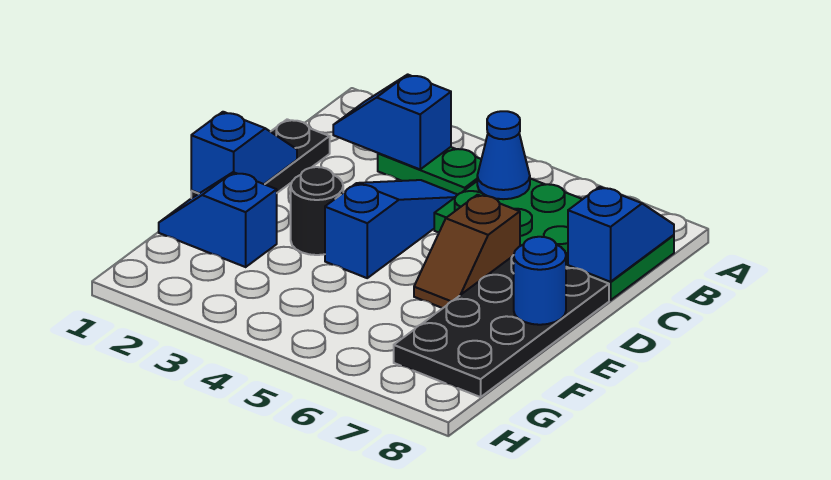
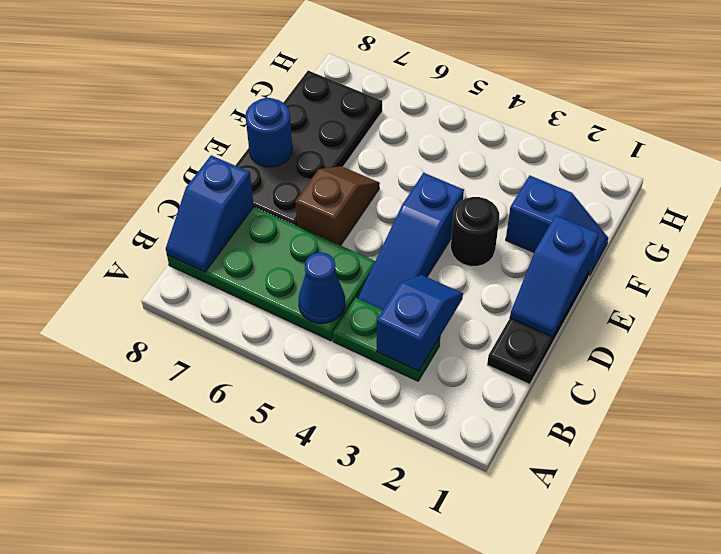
blue 1x2 slope [333,74,451,169] -> blue 1x2 slope turned to [377,275,463,371]

